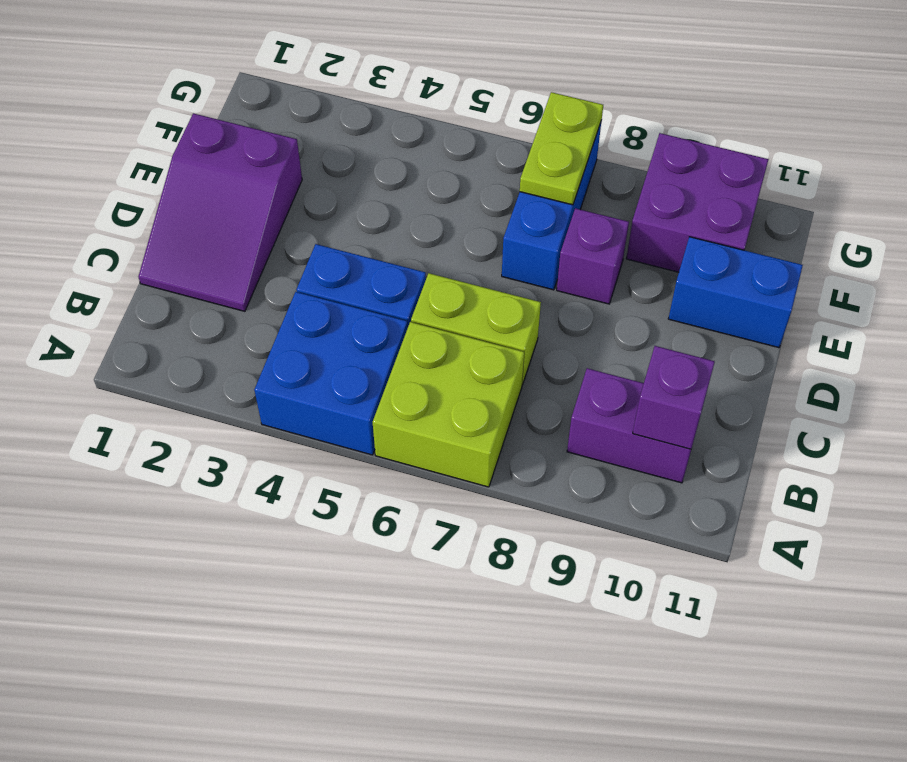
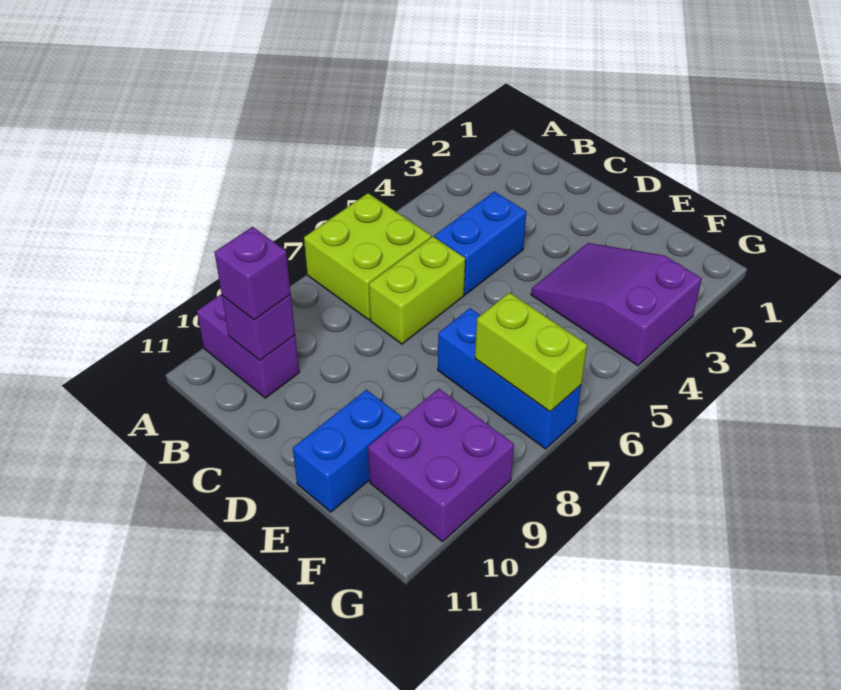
blue 2x2 brick [254,292,408,455] -> none
purple 1x2 brick [567,368,691,483] -> purple 1x2 brick turned to [197,294,299,398]
purple 2x3 slope [138,113,302,311] -> purple 2x3 slope moved to [531,243,702,366]
purple 1x1 brick [557,208,629,304] -> purple 1x1 brick moved to [215,227,291,320]
lime 1x2 plate [520,92,603,205] -> lime 1x2 brick [475,293,587,412]

